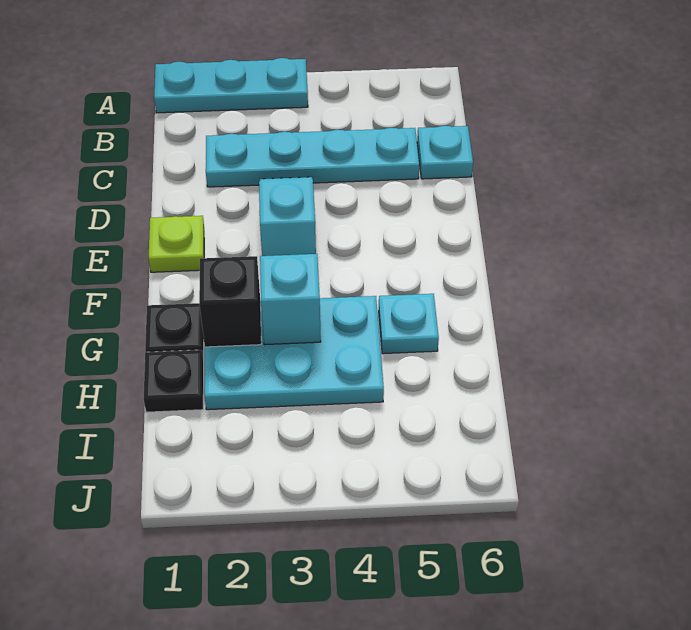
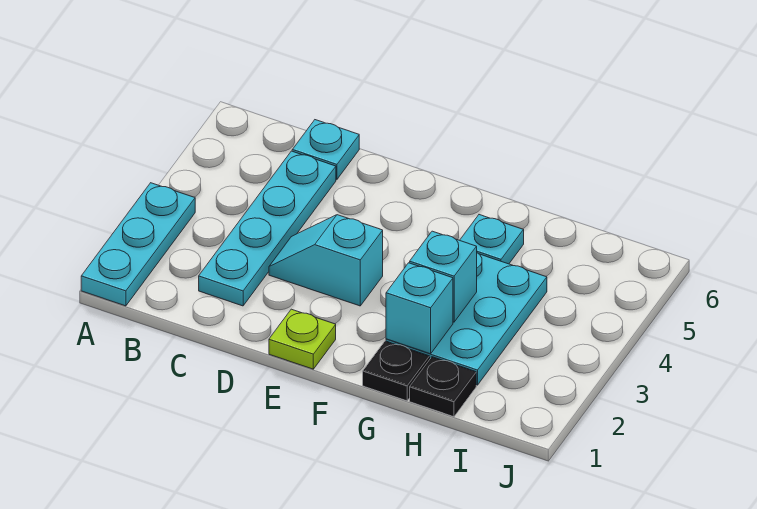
black 1x1 brick [199,256,261,347] -> cyan 1x1 brick [386,263,453,354]

